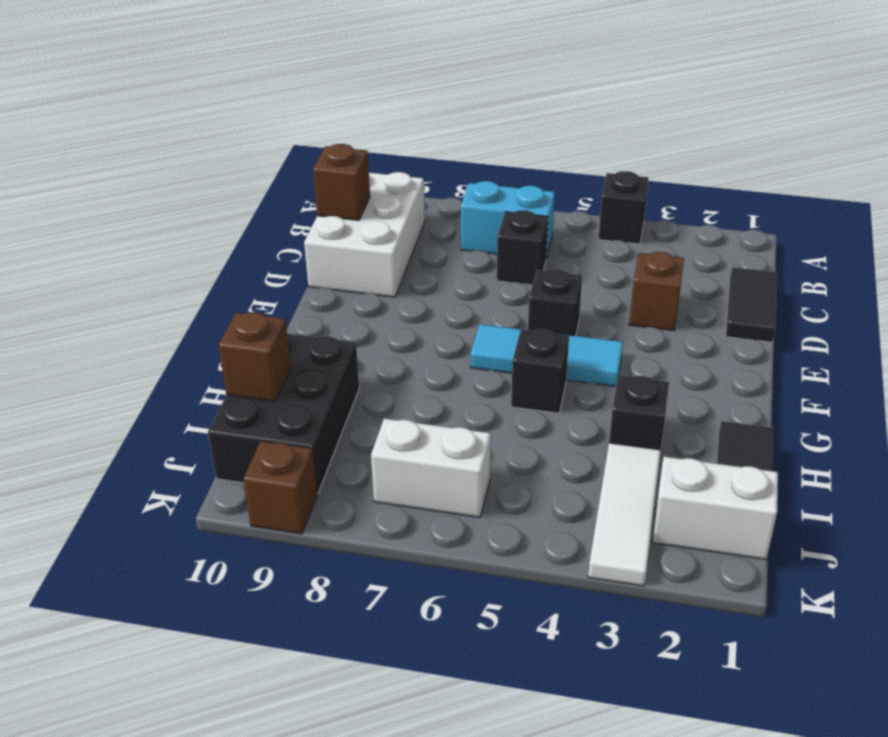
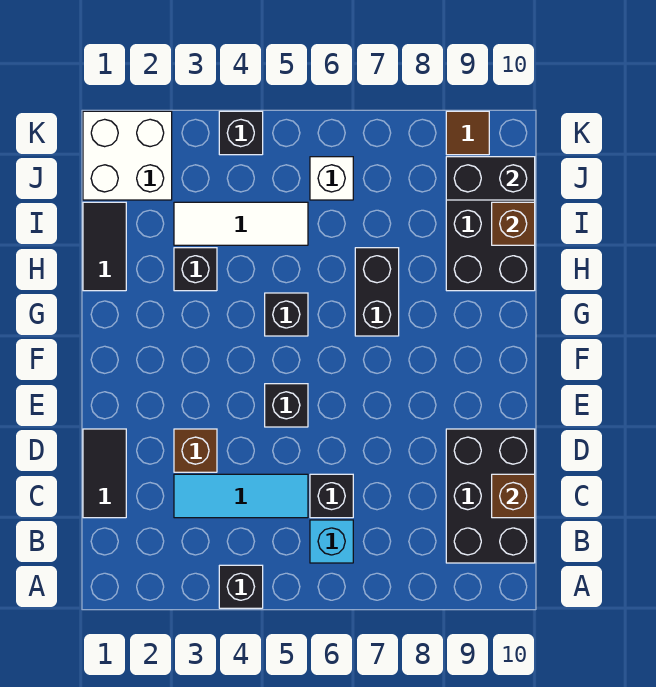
cyan 1x2 brick [461,181,555,259] -> cyan 1x1 brick [310,520,353,563]
white 2x3 brick [304,172,425,297] -> black 2x3 brick [446,429,535,563]
cyan 1x3 tile [471,324,623,386] -> cyan 1x3 tile moved to [174,474,308,518]
none -> black 1x2 brick [355,248,399,336]
white 1x3 tile [588,443,661,586] -> white 1x3 tile turned to [174,202,308,245]
white 1x2 brick [652,457,778,559] -> white 2x2 brick [83,111,172,200]
white 1x2 brick [371,418,491,517] -> white 1x1 brick [310,157,353,200]
none -> black 1x2 brick [446,157,535,200]
none -> black 1x1 brick [219,111,263,155]
brown 1x1 brick [243,441,317,534] -> brown 1x1 tile [446,111,489,155]

